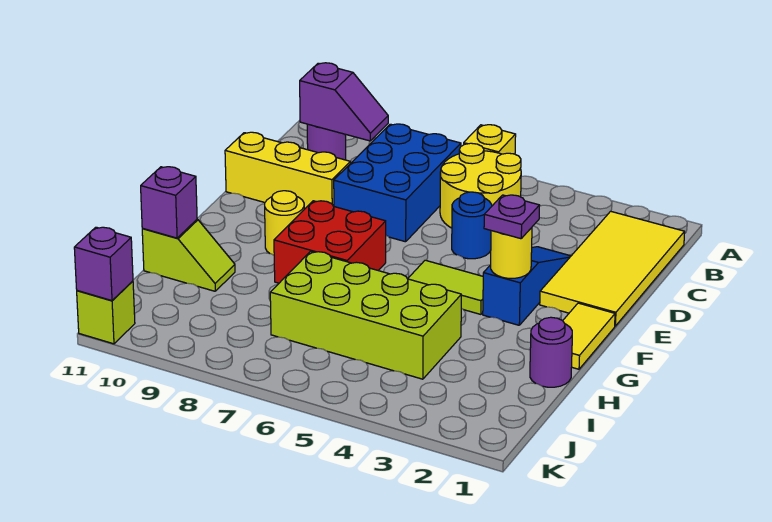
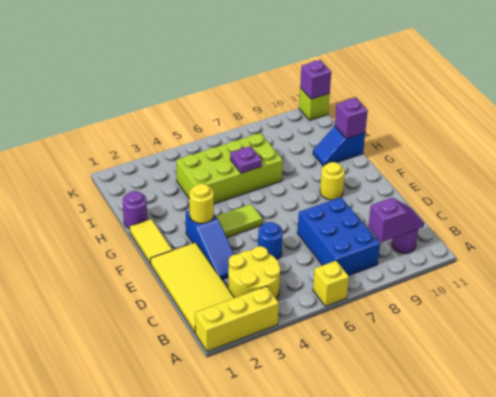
yellow 2x2 round brick [440,143,521,228] -> yellow 2x2 round brick moved to [228,246,281,299]
purple 1x2 slope [300,63,388,141] -> purple 1x2 slope turned to [368,198,424,242]
yellow 1x3 brick [225,132,350,209] -> yellow 1x3 brick moved to [195,286,279,352]
purple 1x1 plate [484,195,540,239] -> purple 1x1 plate moved to [230,146,262,173]
red 2x2 brick [274,201,386,283] -> none
lime 1x2 slope [142,220,235,291] -> blue 1x2 slope [313,126,365,166]

